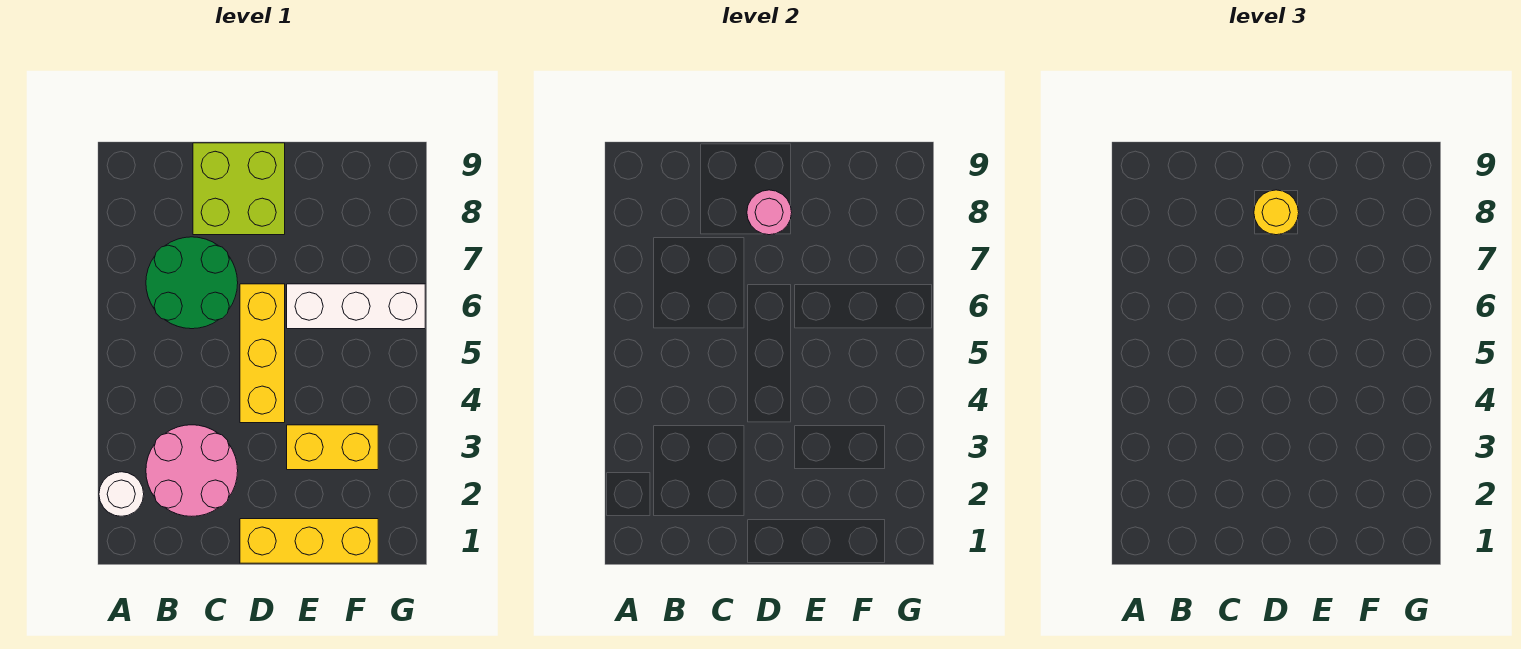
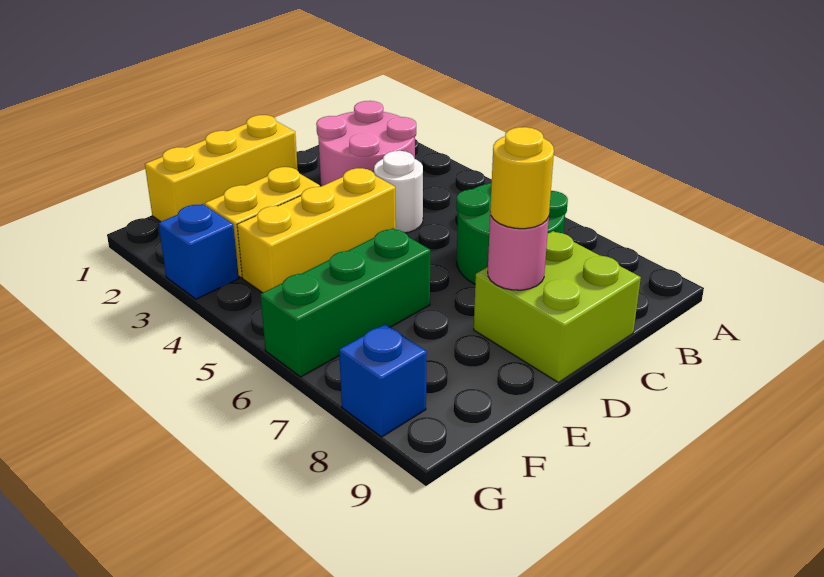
white 1x1 round brick [99,472,144,516] -> white 1x1 round brick moved to [374,151,423,233]
yellow 1x3 brick [240,284,285,423] -> yellow 1x3 brick turned to [237,168,396,293]
white 1x3 brick [287,284,425,329] -> green 1x3 brick [260,228,430,377]
none -> blue 1x1 brick [159,204,239,299]
none -> blue 1x1 brick [339,324,427,437]

